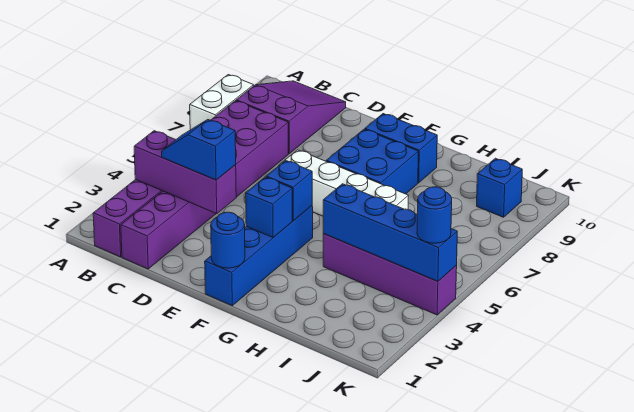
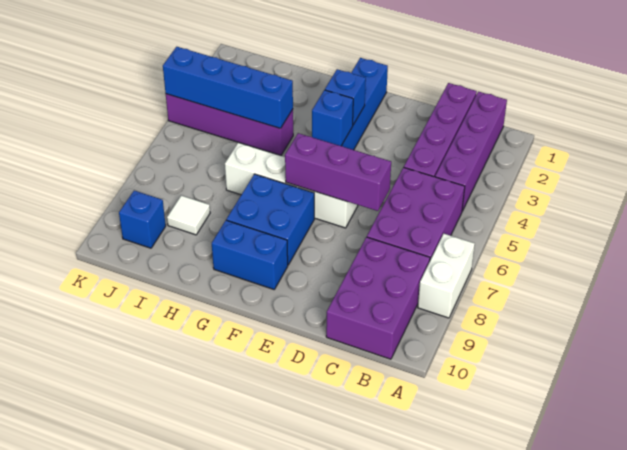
purple 1x3 brick [134,131,236,214] -> purple 1x3 brick moved to [285,133,391,211]
purple 2x3 slope [236,81,346,154] -> purple 2x3 brick [326,237,430,359]
blue 1x2 slope [162,120,236,180] -> none
blue 1x1 round brick [211,212,245,268] -> none
none -> white 1x1 tile [167,195,210,235]
blue 1x1 round brick [417,187,452,243] -> none

